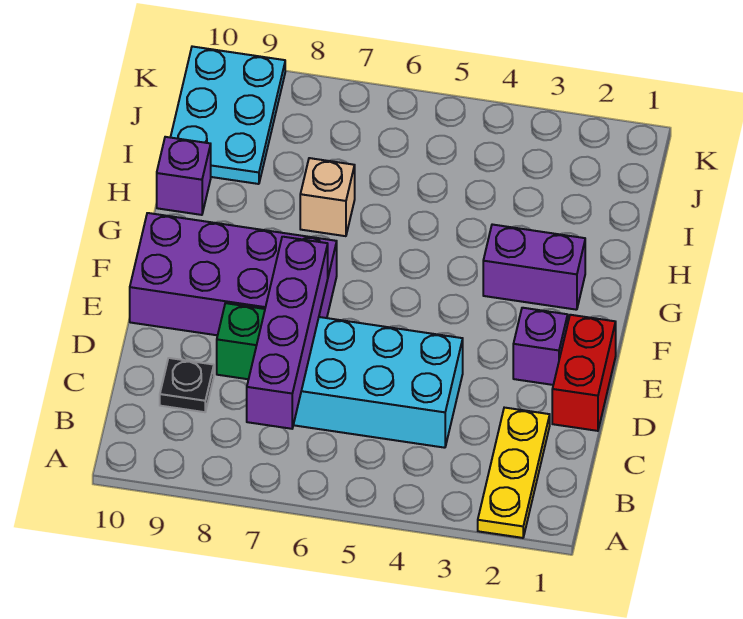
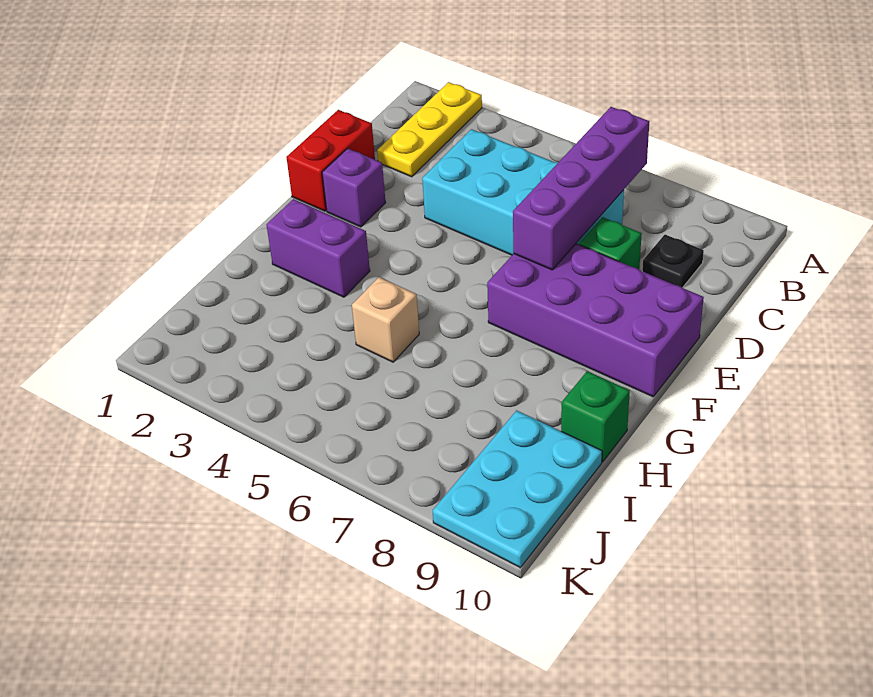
tan 1x1 brick [300,158,355,236] -> tan 1x1 brick moved to [352,277,419,362]
purple 1x1 brick [157,137,211,215] -> green 1x1 brick [561,371,630,462]

